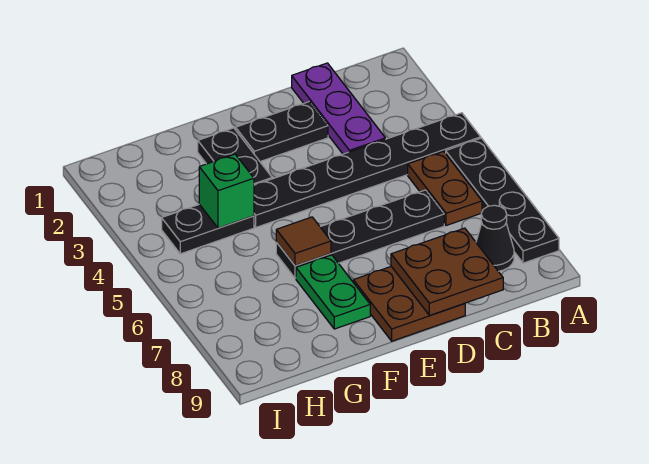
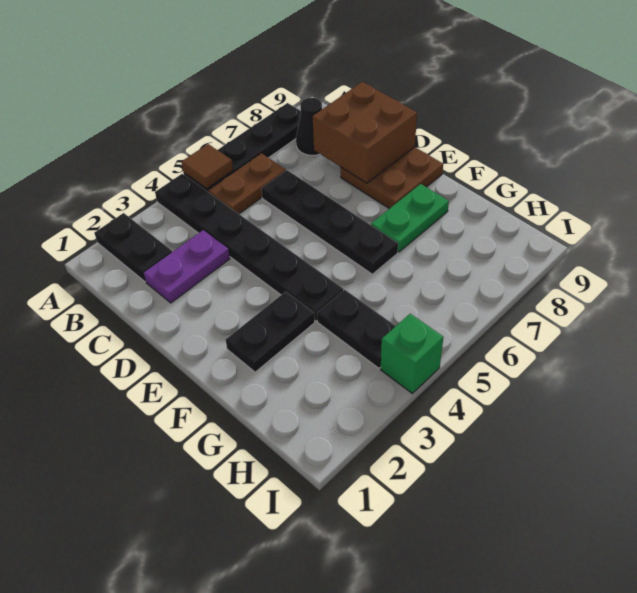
purple 1x3 plate [292,63,385,154] -> purple 1x2 plate [144,230,230,303]
brown 2x2 plate [391,228,503,315] -> brown 2x2 brick [312,82,417,183]
black 1x2 plate [236,102,328,162] -> black 1x2 plate moved to [94,213,172,282]
brown 1x1 tile [276,217,331,266] -> brown 1x1 tile moved to [181,144,233,189]
green 1x1 brick [199,154,254,228] -> green 1x1 brick moved to [381,314,443,393]

